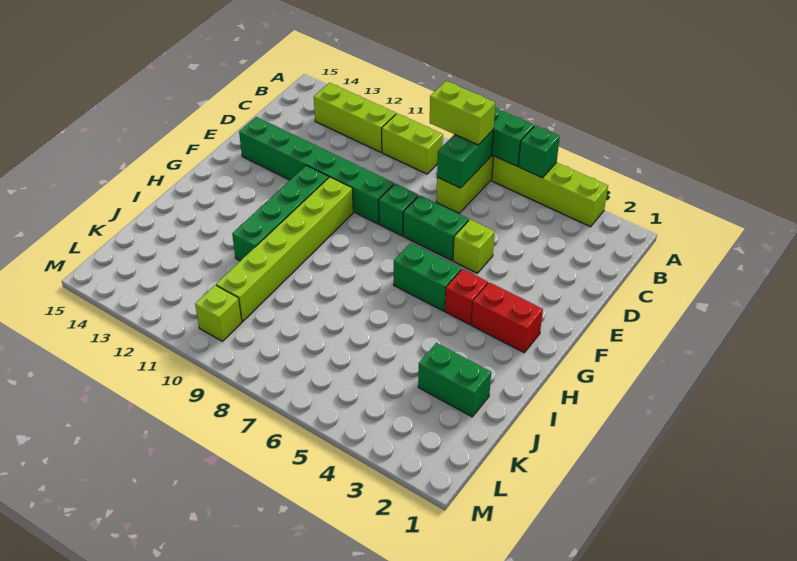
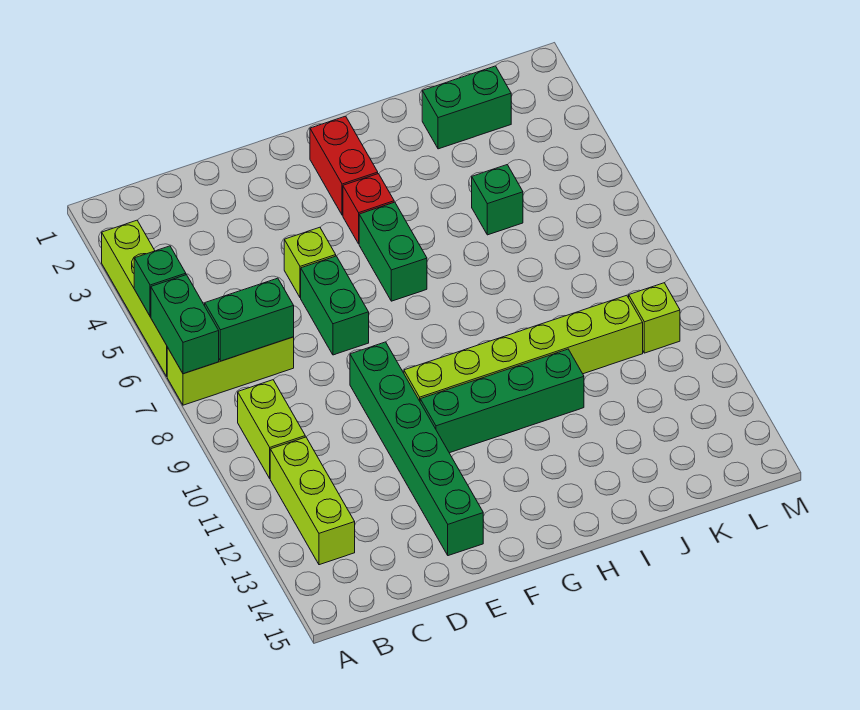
lime 1x2 brick [430,81,495,145] -> none
green 1x1 brick [379,184,418,236] -> green 1x1 brick moved to [472,165,523,235]
green 1x2 brick [418,343,491,417] -> green 1x2 brick turned to [422,66,511,149]

